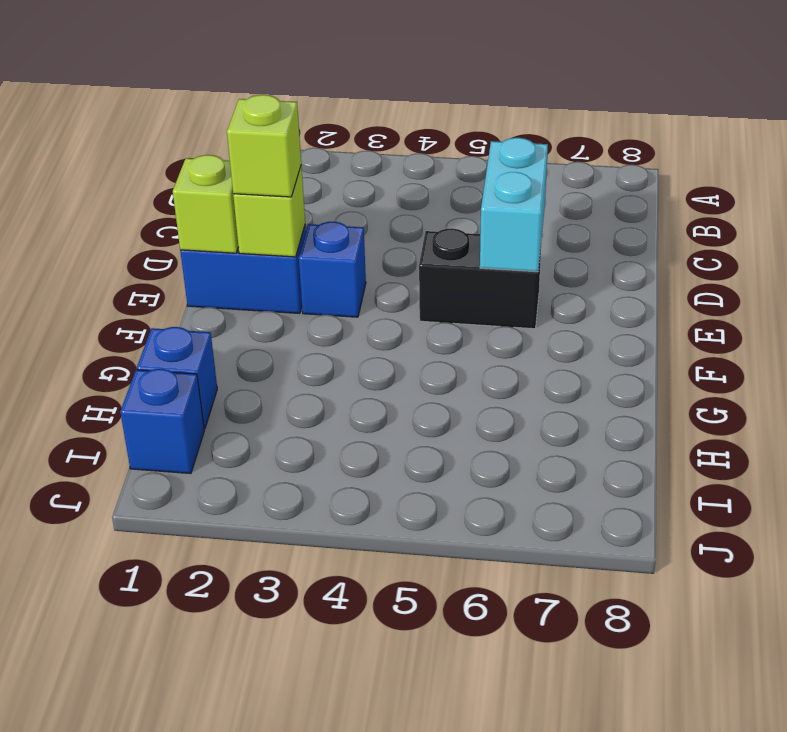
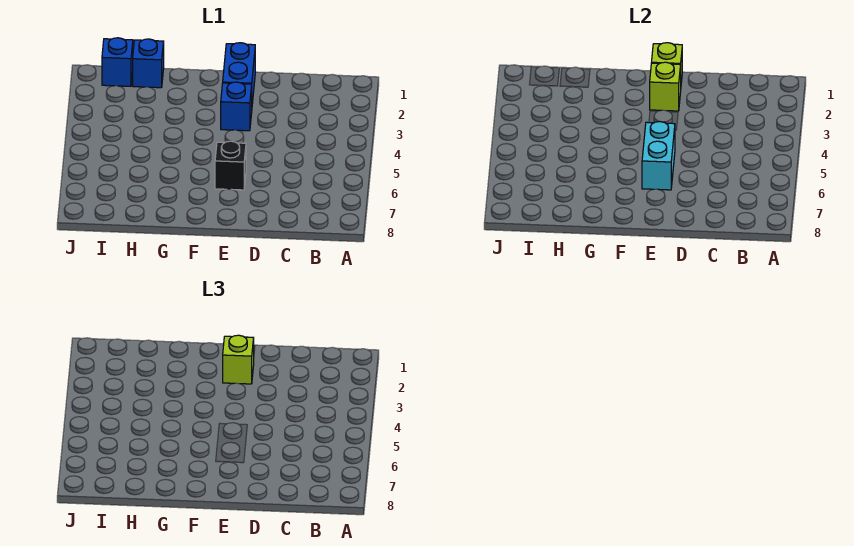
cyan 1x2 brick [480,138,548,272] -> cyan 1x2 brick turned to [642,122,675,190]
black 1x2 brick [419,229,542,329] -> black 1x1 brick [215,141,246,190]

